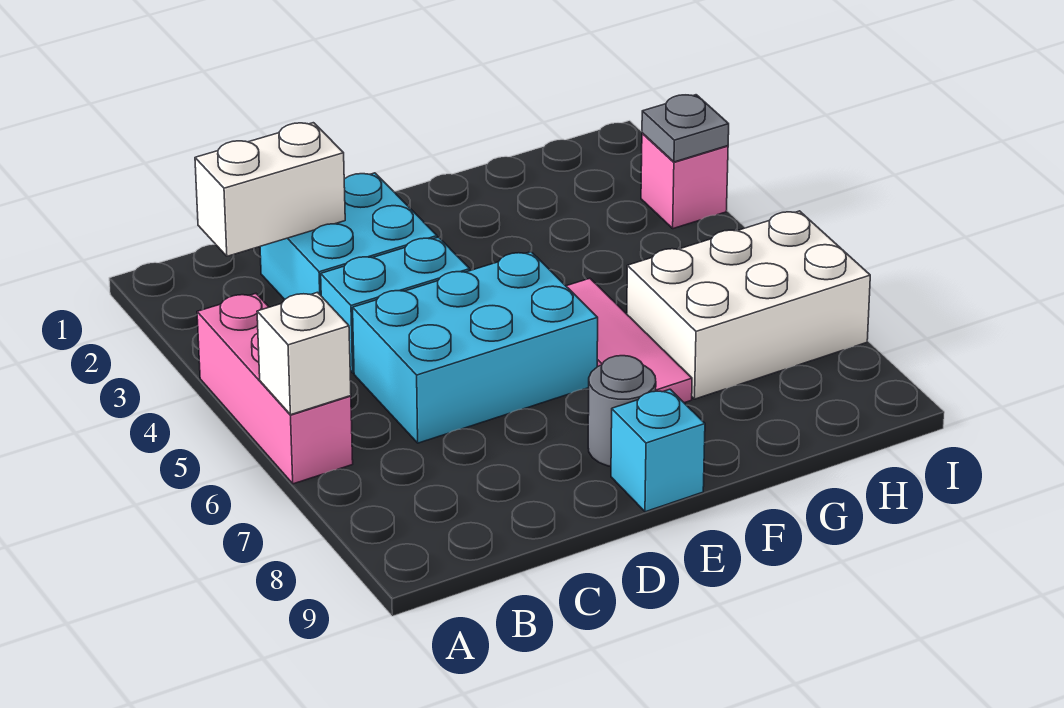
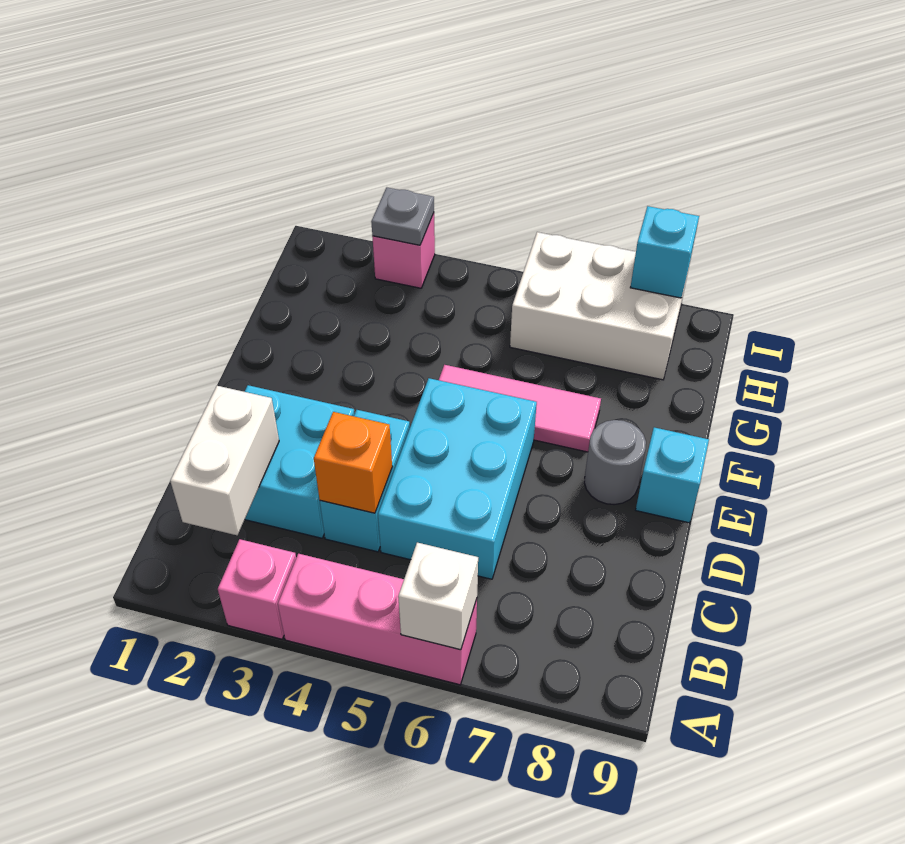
none -> pink 1x1 brick [218,539,296,639]
none -> orange 1x1 brick [314,412,392,513]
white 2x3 brick [627,211,870,399] -> white 2x3 brick turned to [510,232,688,380]
none -> cyan 1x1 brick [630,206,699,298]

